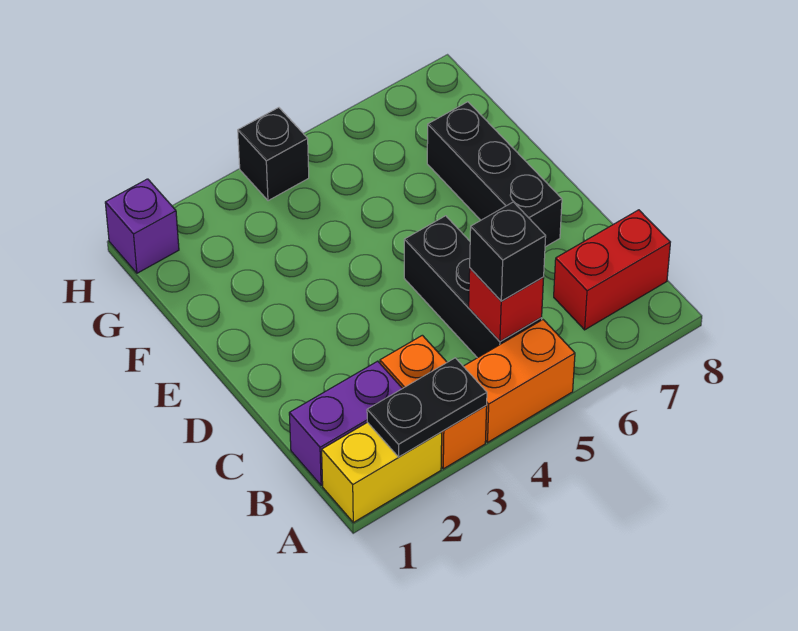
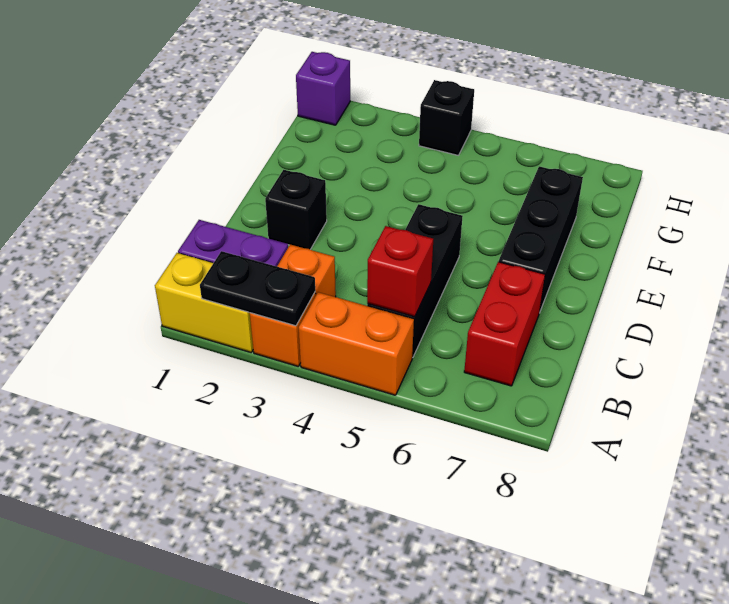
black 1x1 brick [470,202,546,301] -> black 1x1 brick moved to [265,170,327,250]
red 1x2 brick [554,210,670,330] -> red 1x2 brick turned to [464,262,545,386]

